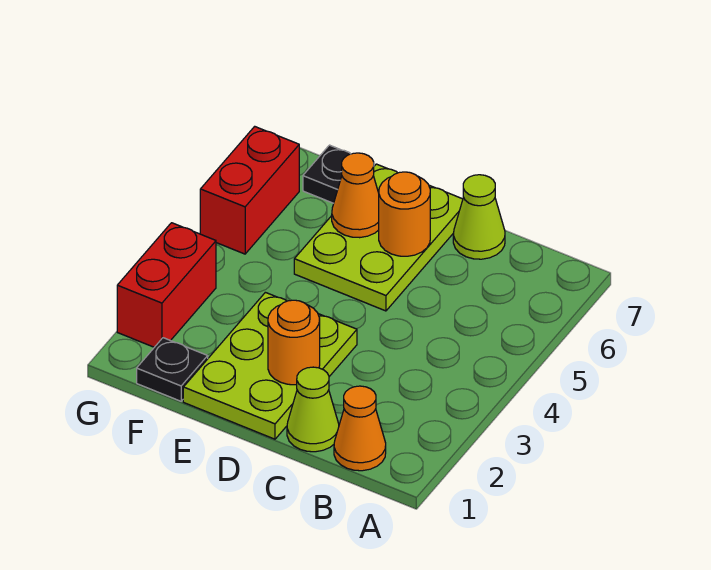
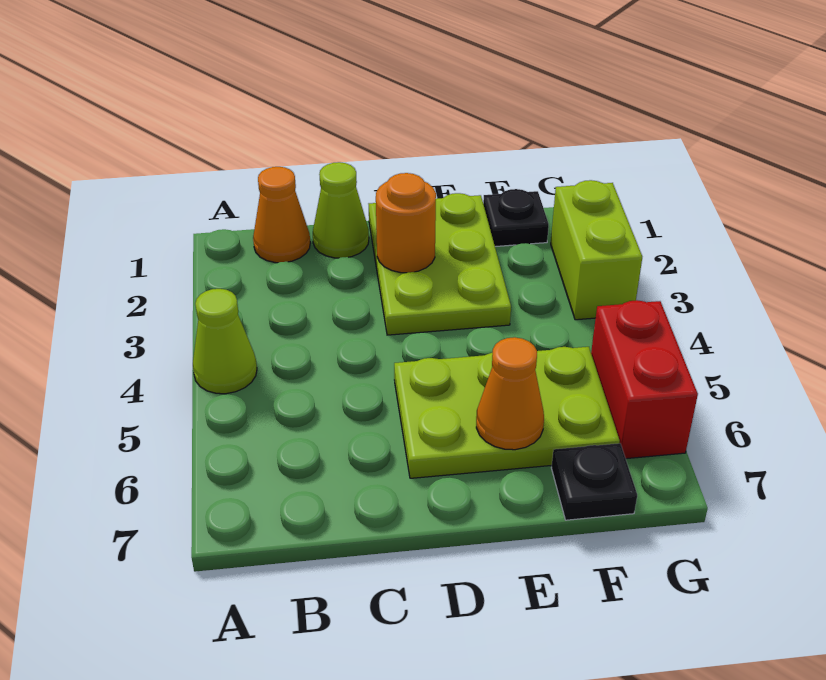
lime 1x1 cone [453,175,505,259] -> lime 1x1 cone moved to [193,289,257,394]
lime 2x3 plate [294,164,463,311] -> lime 2x3 plate turned to [394,347,620,478]
orange 1x1 round brick [379,172,430,256] -> none
red 1x2 brick [117,223,216,347] -> lime 1x2 brick [551,180,642,320]

